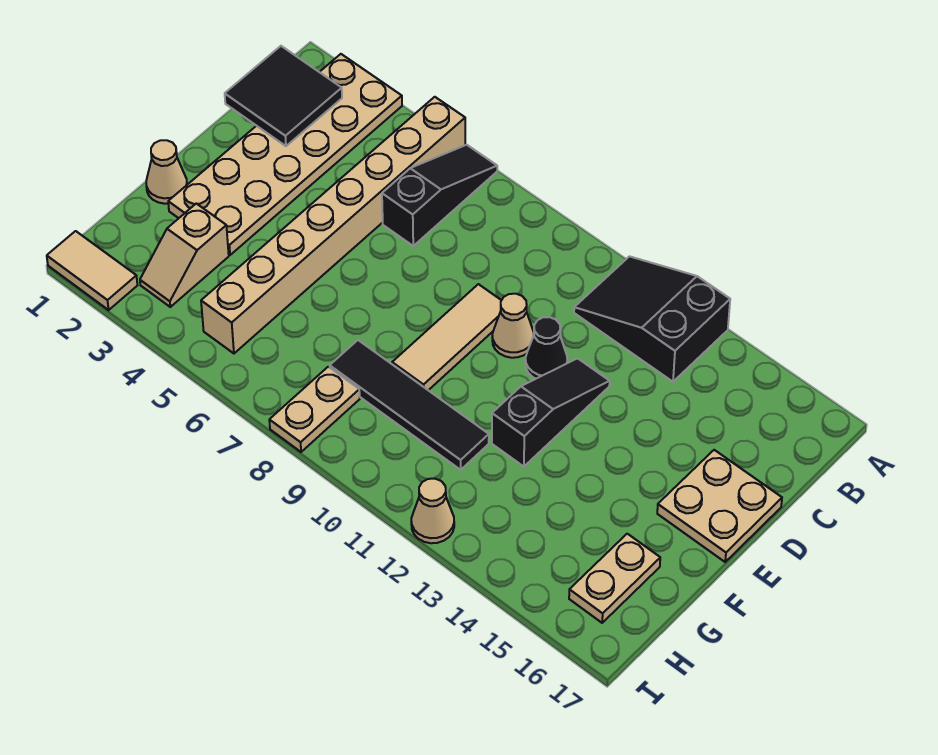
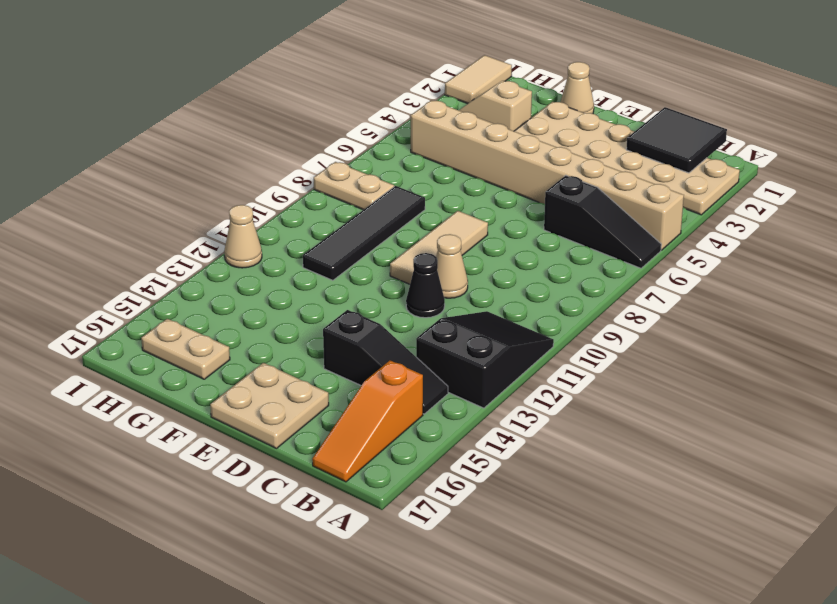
none -> orange 1x3 slope [312,361,423,482]
tan 1x3 tile [392,284,501,390] -> tan 1x3 tile turned to [390,211,488,284]
black 1x3 slope [492,358,610,467] -> black 1x3 slope moved to [323,310,448,414]

